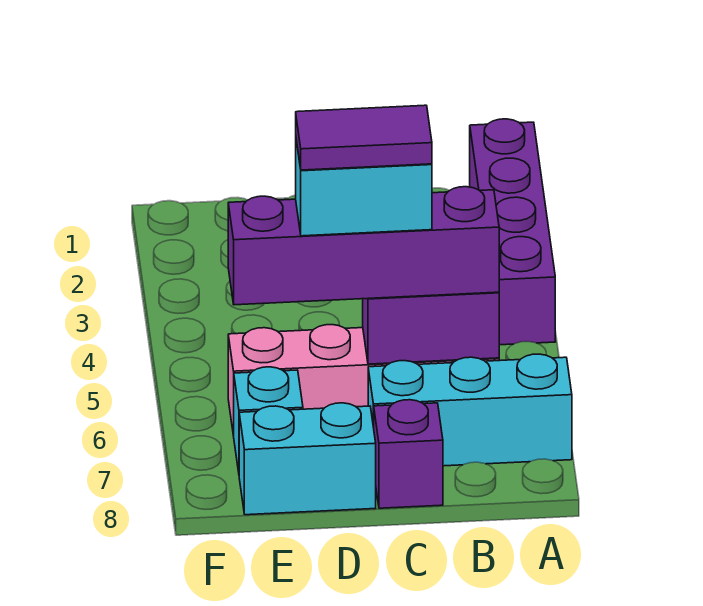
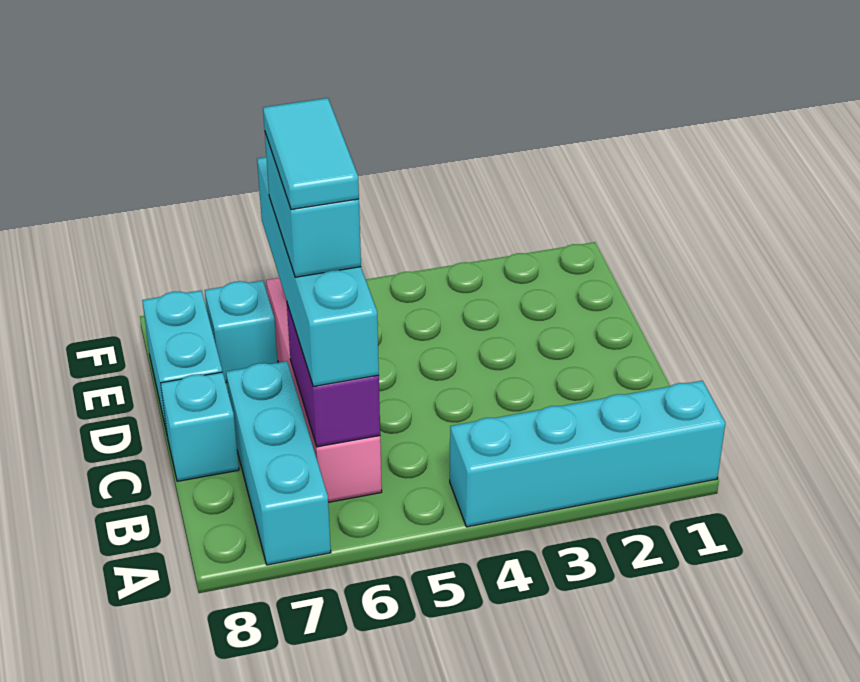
purple 1x4 brick [470,119,555,345] -> cyan 1x4 brick [450,381,725,527]
purple 1x4 brick [228,187,499,305] -> cyan 1x4 brick [257,157,379,386]
purple 1x2 tile [296,105,432,170] -> cyan 1x2 tile [263,98,359,209]
purple 1x1 brick [374,400,443,508] -> cyan 1x1 brick [161,372,239,481]

